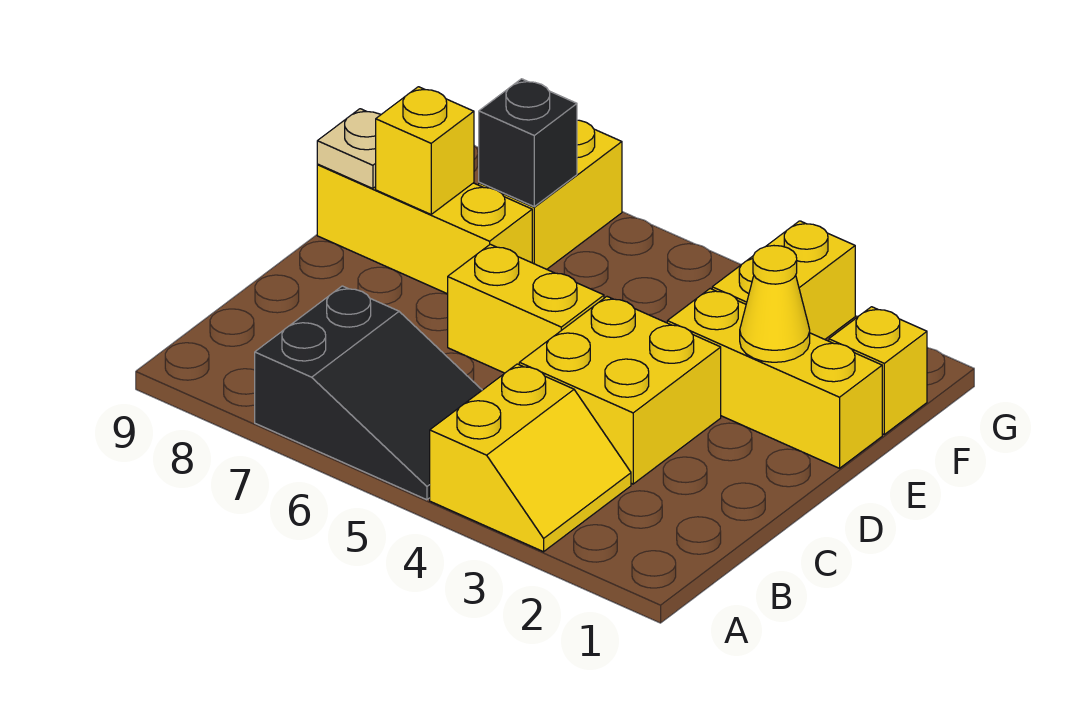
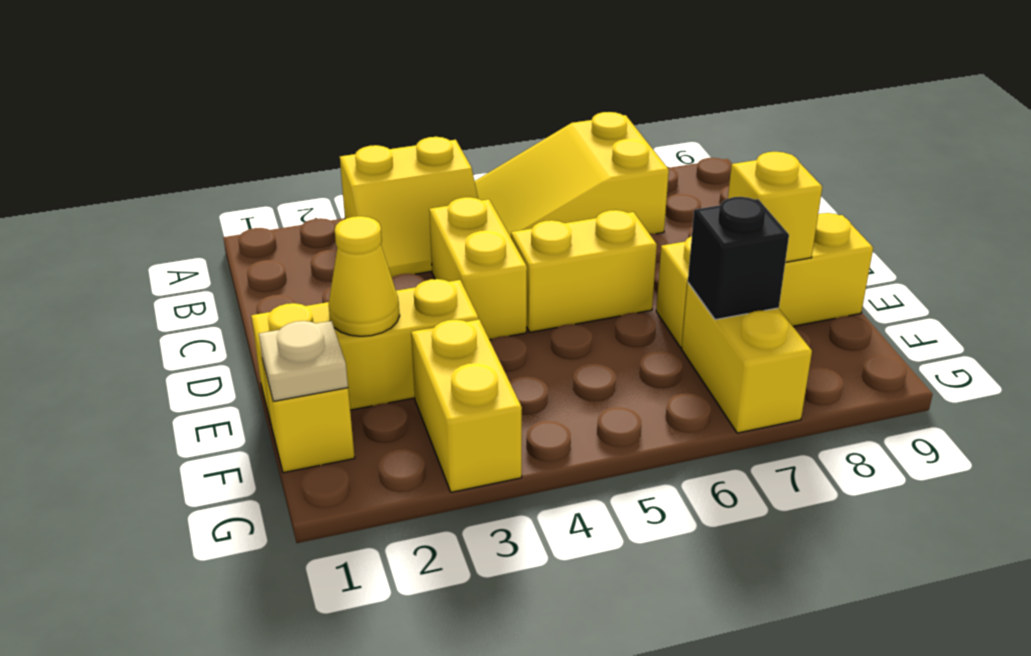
yellow 2x2 slope [430,364,631,552] -> yellow 2x2 slope turned to [340,137,478,277]
black 2x3 slope [255,286,482,500] -> yellow 2x3 slope [475,112,669,237]
yellow 2x2 brick [519,297,721,484] -> yellow 1x2 brick [429,197,527,340]
tan 1x1 plate [317,109,380,189] -> tan 1x1 plate moved to [259,321,348,401]

